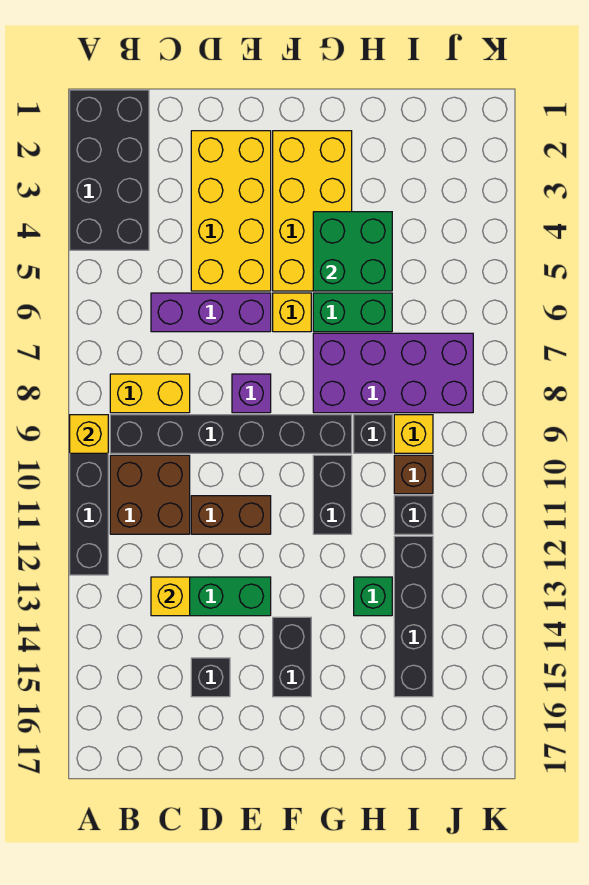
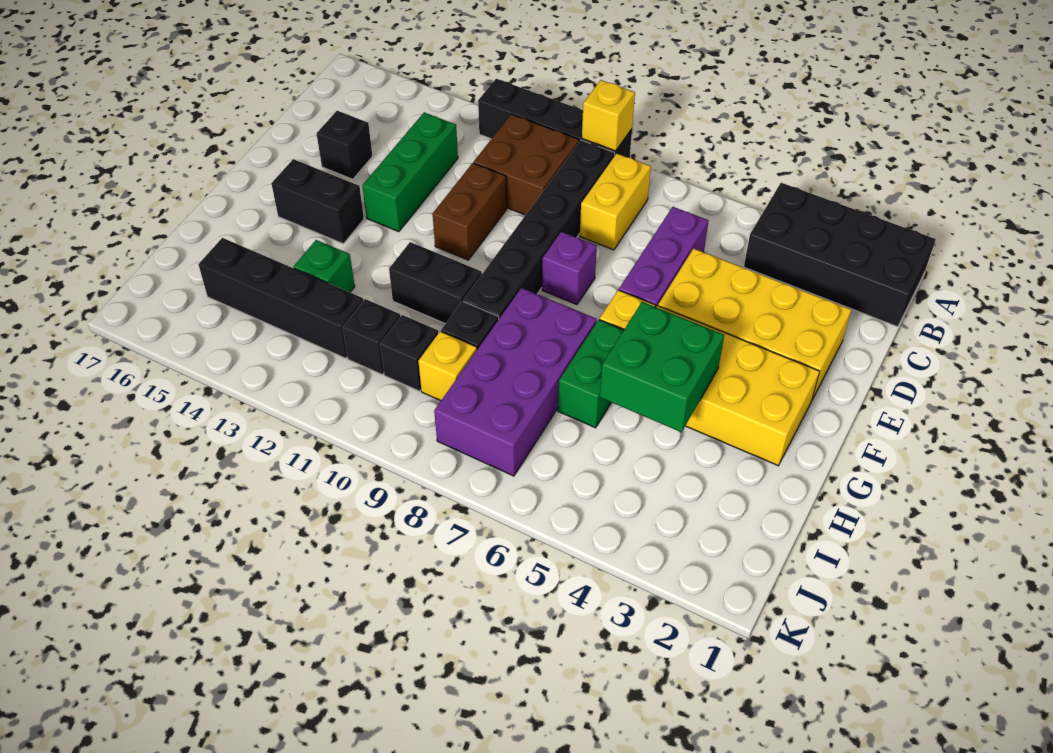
yellow 1x1 brick [151,577,190,616] -> none
brown 1x1 brick [394,455,433,494] -> black 1x1 brick [380,315,438,391]

